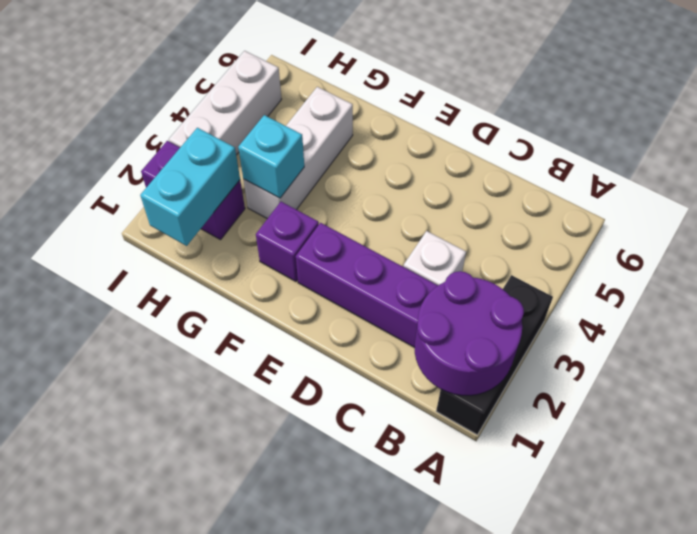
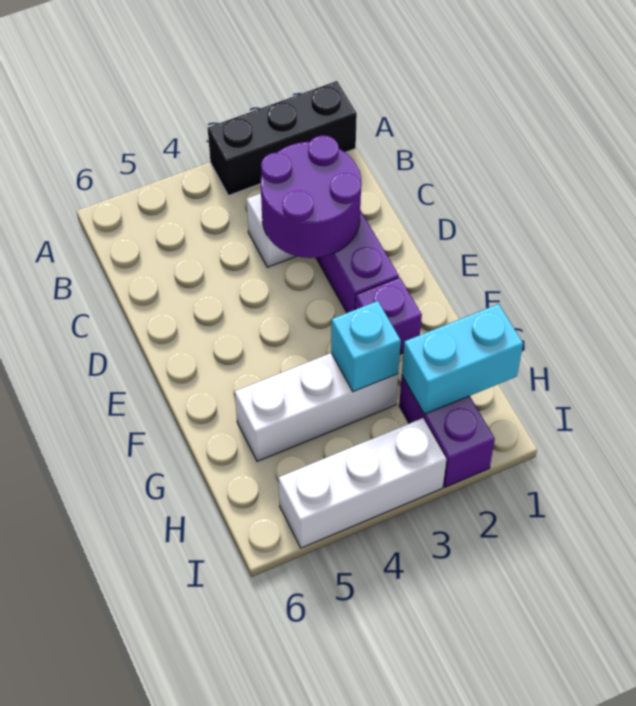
purple 2x2 round brick [414,271,524,395] -> purple 2x2 round brick moved to [260,135,361,258]

